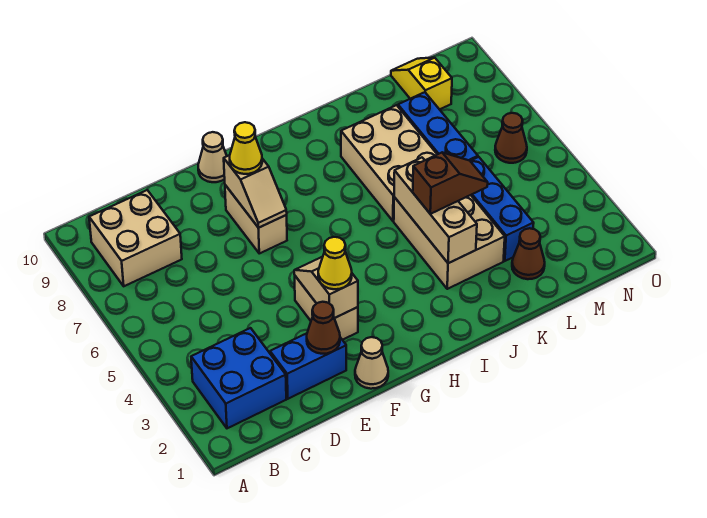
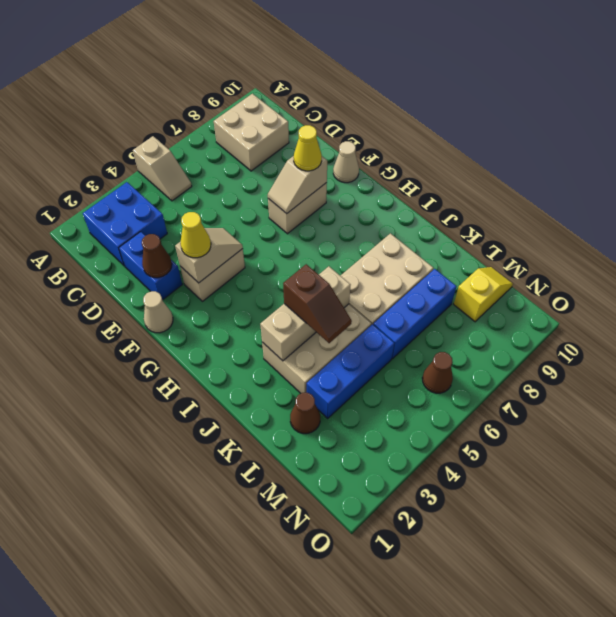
none -> tan 1x2 slope [133,136,192,201]

